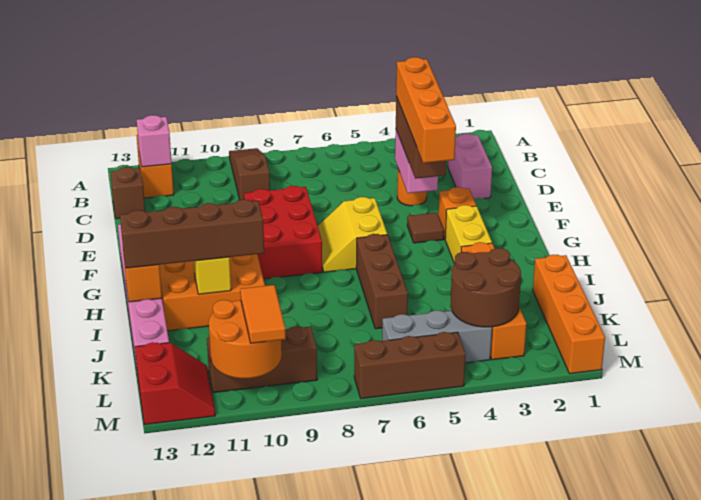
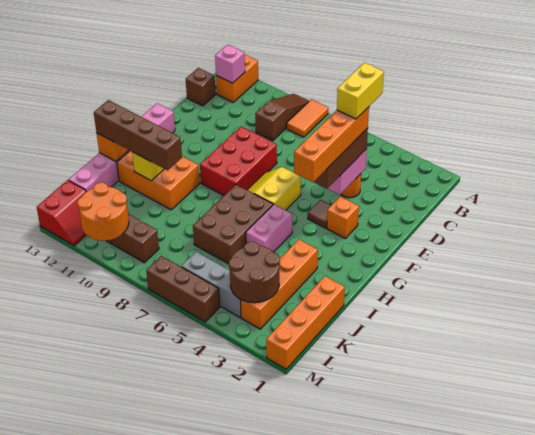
pink 1x2 brick [448,133,492,199] -> pink 1x2 brick moved to [246,205,292,252]
yellow 1x2 brick [445,205,492,263] -> yellow 1x2 brick moved to [337,63,384,119]
brown 1x3 brick [356,234,408,329] -> brown 2x3 brick [193,185,273,264]
orange 1x2 tile [240,285,286,343] -> orange 1x2 tile moved to [287,99,328,137]

